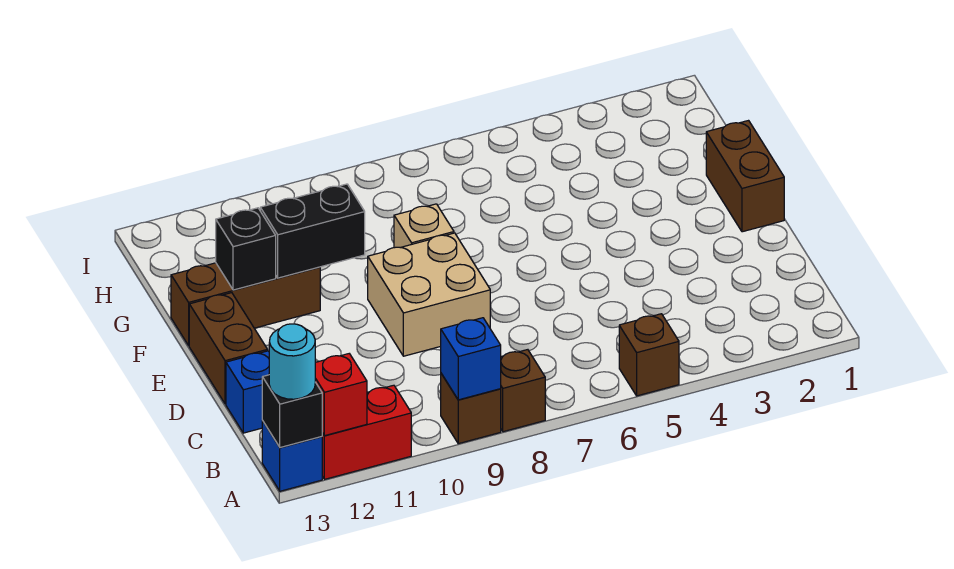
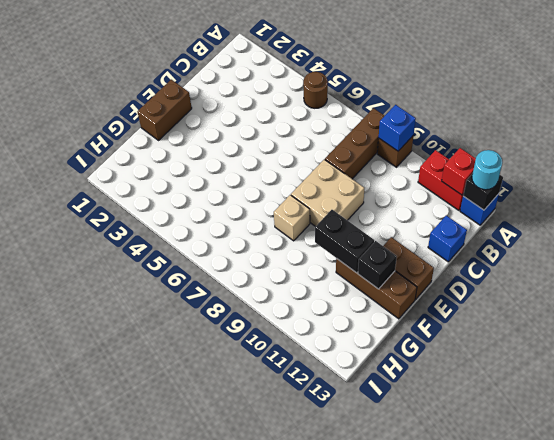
brown 1x1 brick [619,314,679,396] -> brown 1x1 round brick [303,72,328,108]
brown 1x1 brick [501,350,545,432] -> brown 1x3 brick [325,108,385,179]
brown 1x2 brick [189,293,268,404] -> brown 1x2 brick turned to [384,237,434,300]

